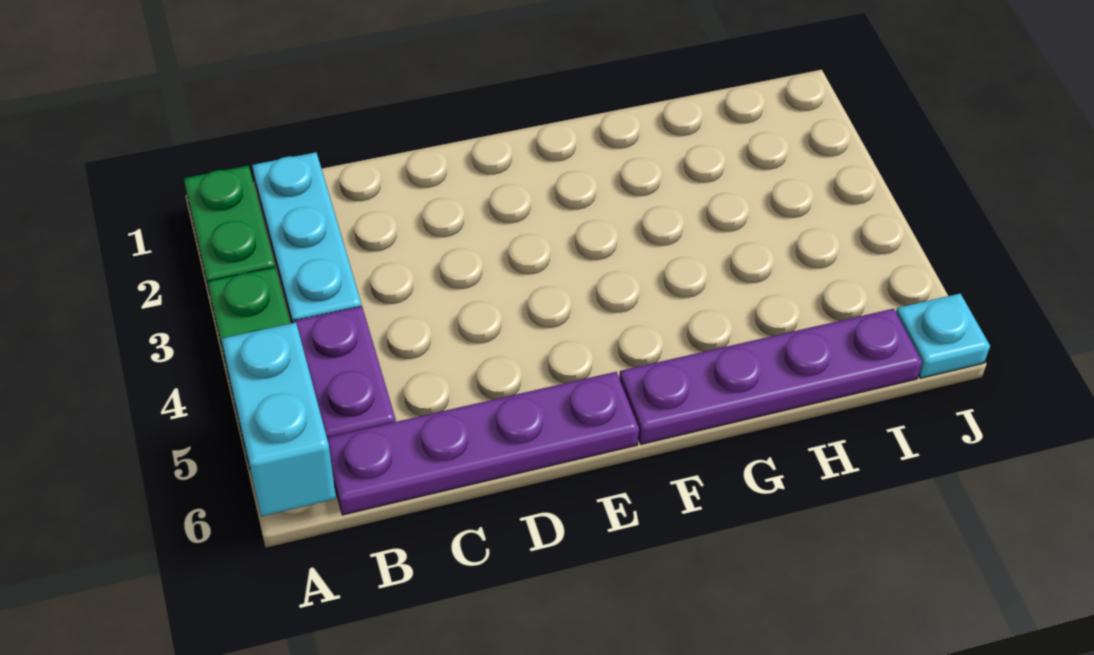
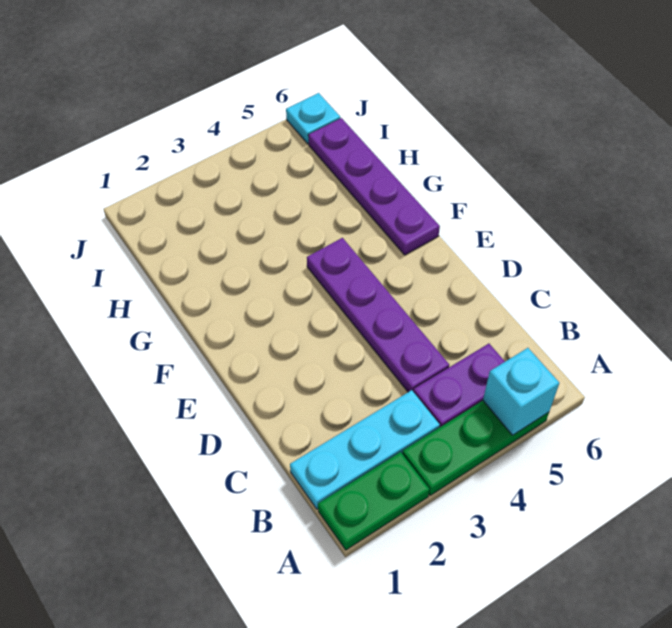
cyan 1x2 brick [222,323,336,516] -> cyan 1x1 brick [483,348,559,435]
purple 1x4 plate [327,372,639,515] -> purple 1x4 plate moved to [307,238,449,392]

